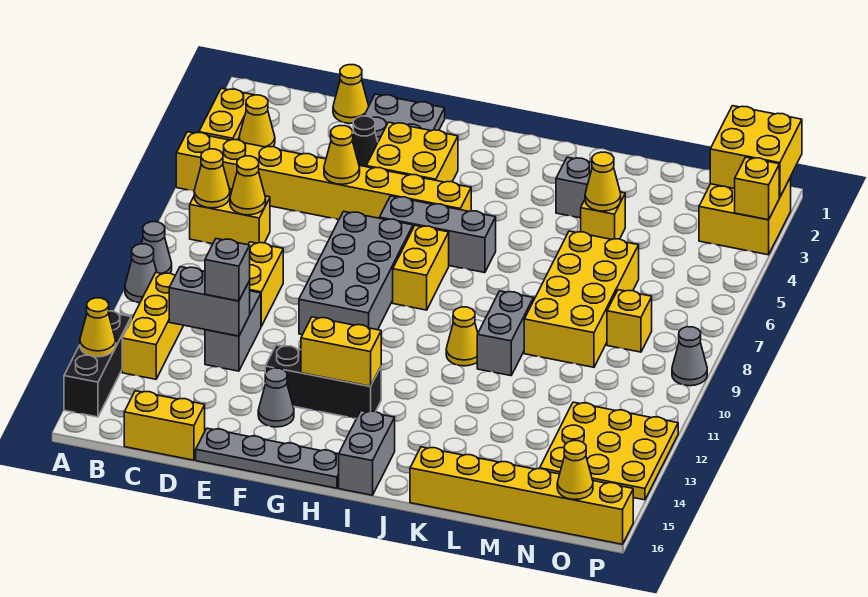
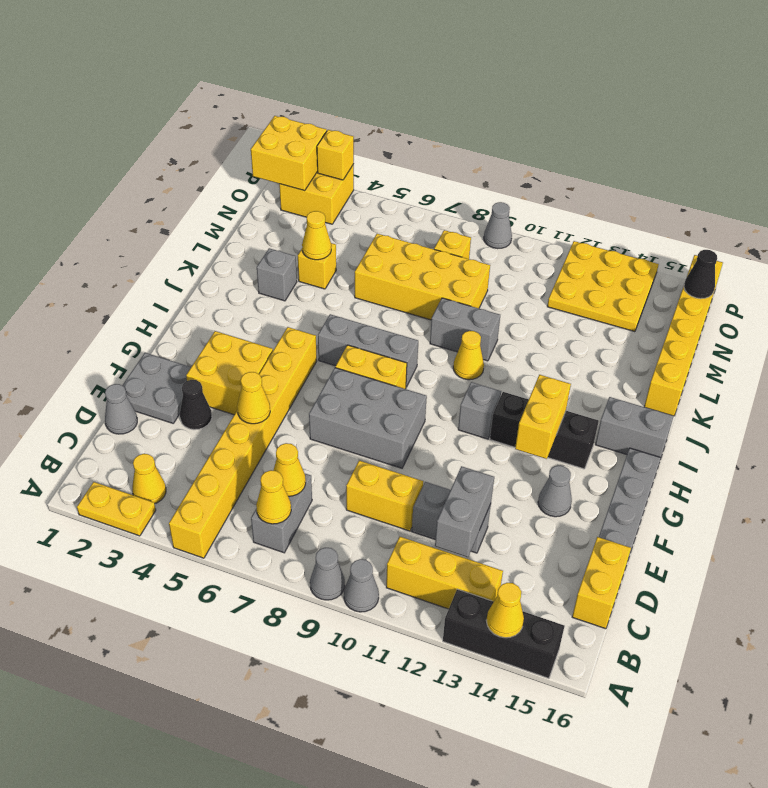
yellow 1x2 brick [190,189,270,245] -> grey 1x2 brick [251,474,312,553]
yellow 1x1 cone [333,65,369,123] -> grey 1x1 cone [105,384,137,434]
grey 1x1 brick [205,239,250,301] -> grey 1x1 brick moved to [458,382,501,439]
grey 2x4 brick [299,211,413,335] -> grey 2x3 brick [309,368,427,468]
black 1x3 brick [265,345,381,419] -> black 1x3 brick turned to [490,392,599,469]
grey 1x3 brick [380,196,496,273] -> grey 1x3 brick turned to [318,314,418,387]
yellow 1x1 cone [557,441,593,499] -> black 1x1 cone [684,250,717,299]

